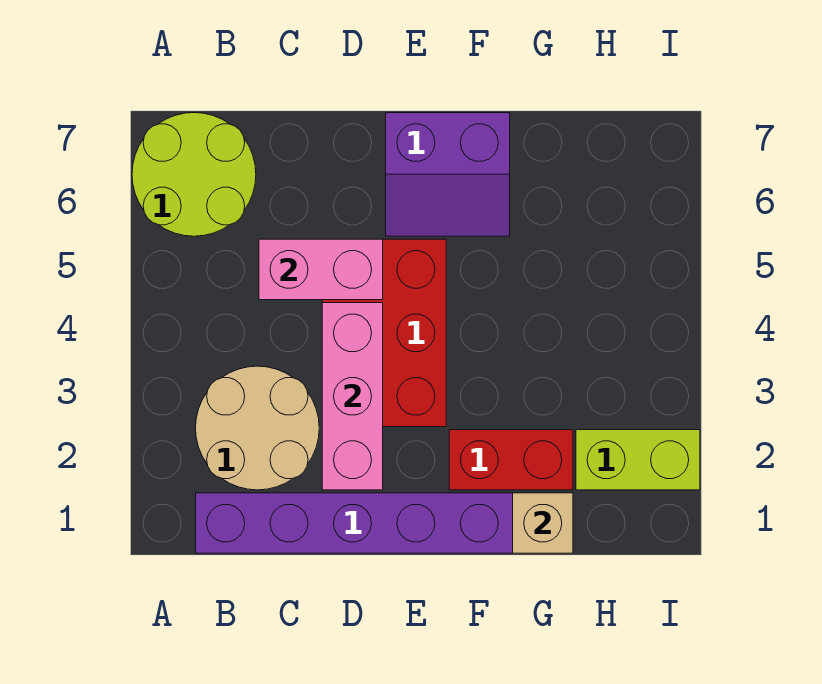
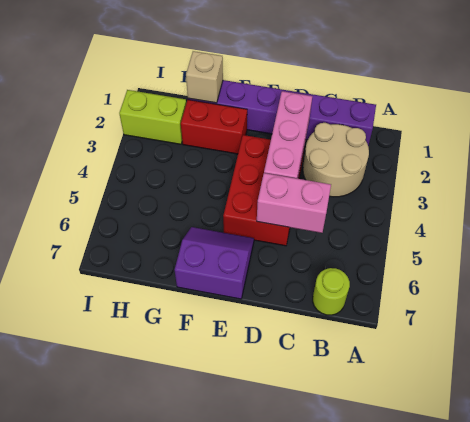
lime 2x2 round brick [132,113,256,236] -> lime 1x1 round brick [313,268,350,315]

